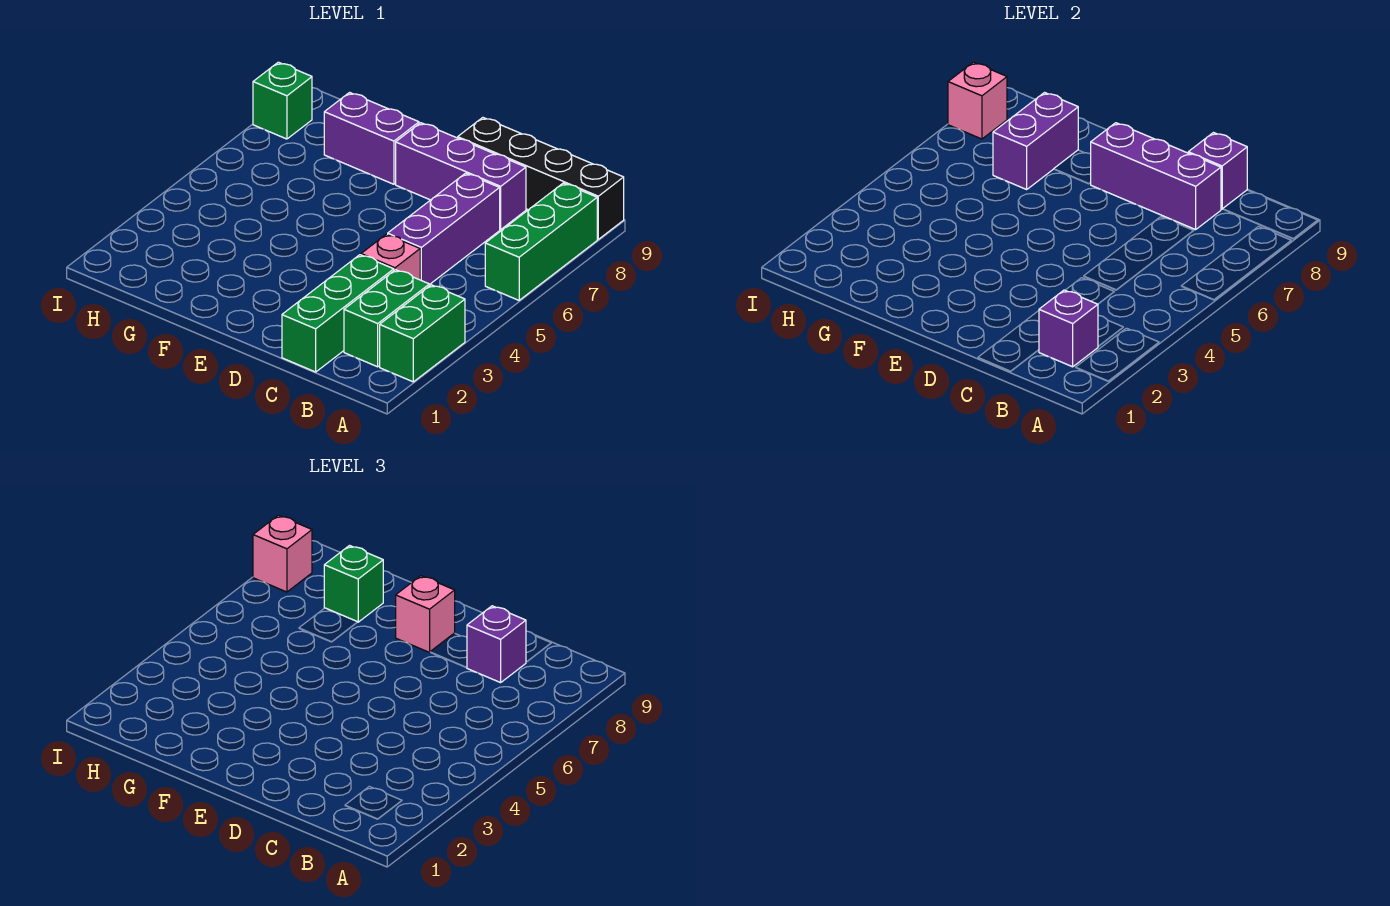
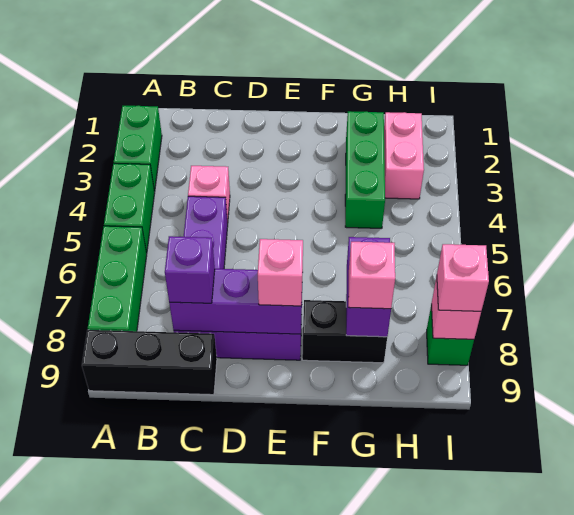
black 1x4 brick [458,118,624,239] -> black 1x3 brick [82,330,217,395]
green 1x2 brick [344,270,429,367] -> green 1x2 brick moved to [104,163,155,253]
purple 1x1 brick [1039,290,1098,367] -> none
green 1x3 brick [282,255,394,372] -> green 1x3 brick moved to [345,111,385,228]
purple 1x1 brick [1188,133,1247,209] -> none
purple 1x2 brick [324,93,419,184] -> black 1x2 brick [302,300,387,363]
green 1x1 brick [324,546,383,622] -> pink 1x1 brick [348,242,395,309]
none -> pink 1x2 brick [384,112,424,199]

